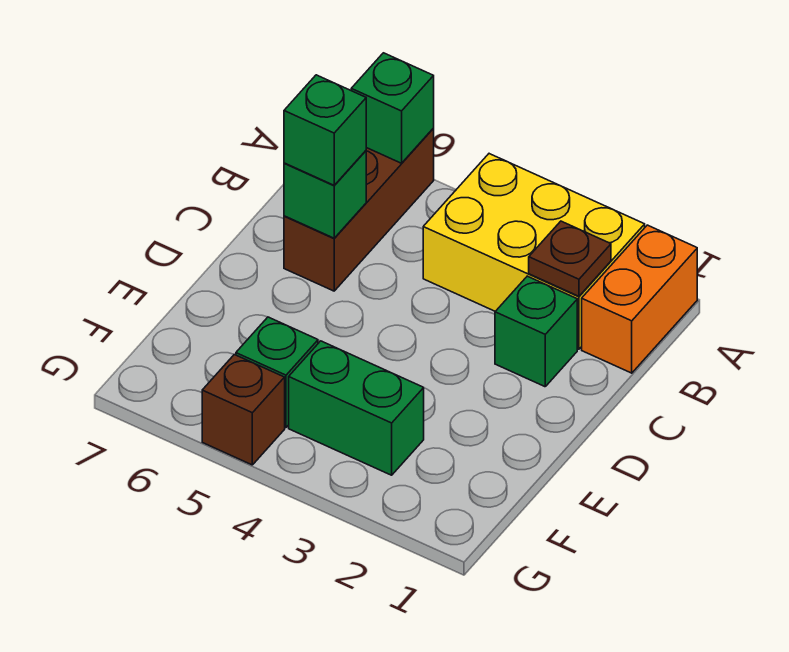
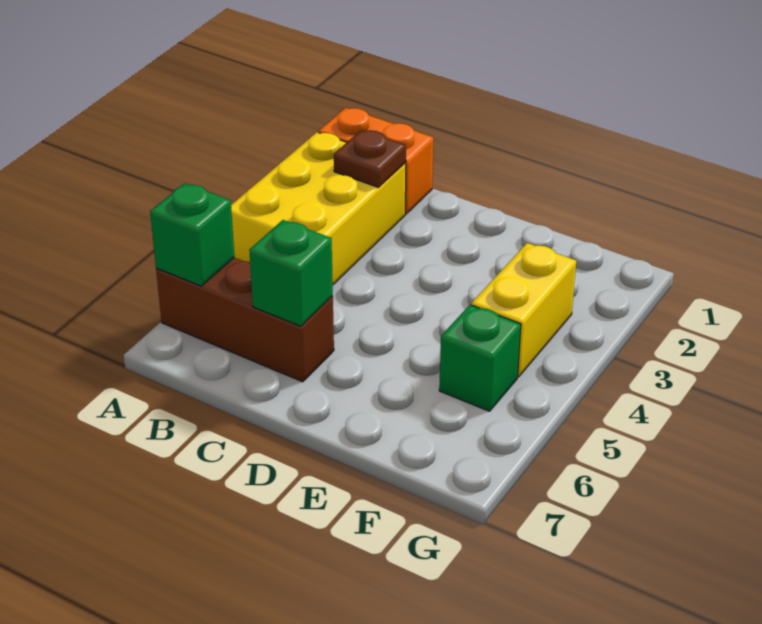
green 1x1 brick [495,276,577,387] -> none
green 1x1 brick [284,75,366,185] -> none
green 1x2 brick [289,341,424,475] -> yellow 1x2 brick [471,243,576,377]
brown 1x1 brick [202,355,285,465] -> none

